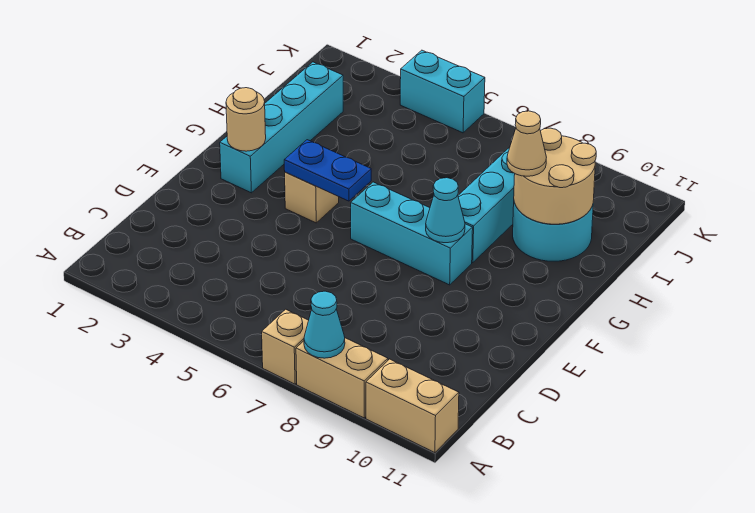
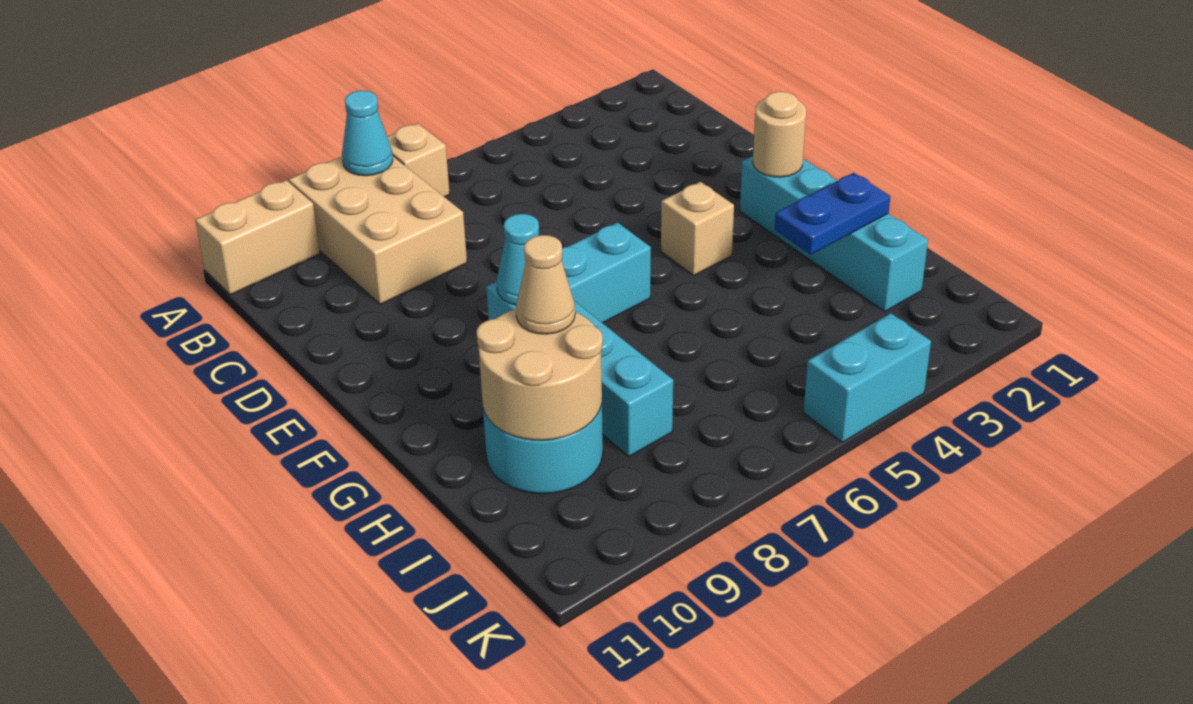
tan 1x2 brick [296,338,388,418] -> tan 2x3 brick [289,156,467,304]
blue 1x2 plate [284,140,371,201] -> blue 1x2 plate moved to [775,173,890,254]

